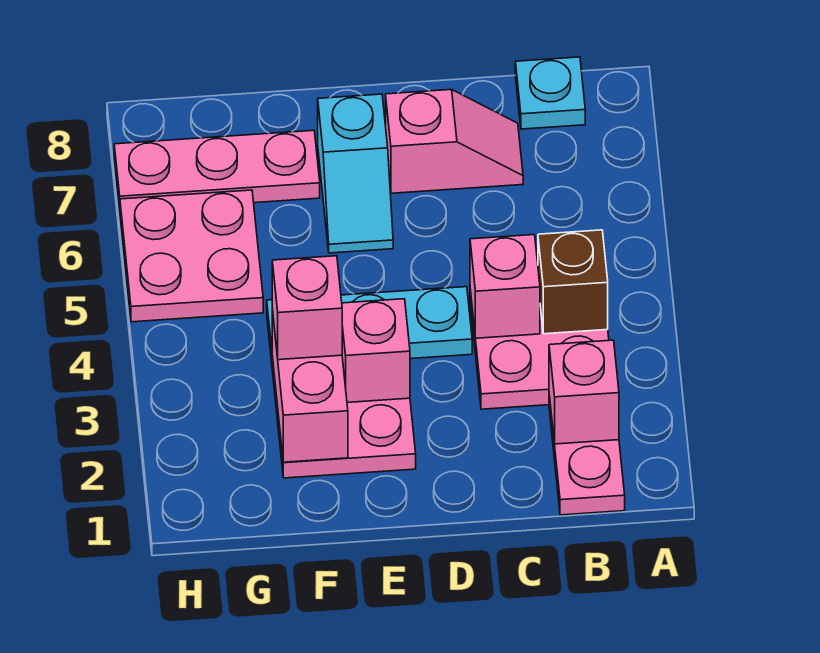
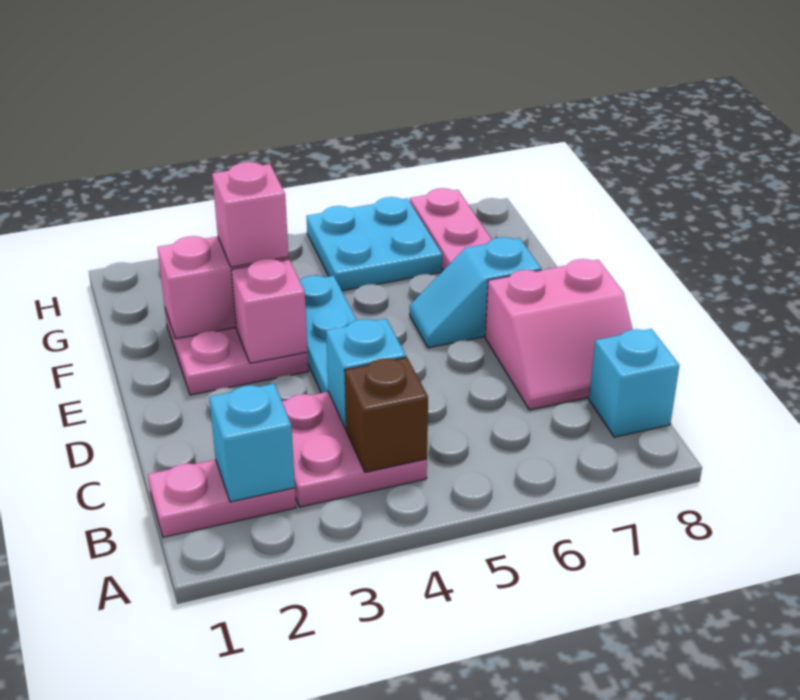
pink 1x1 brick [549,340,619,444] -> cyan 1x1 brick [209,384,295,502]
cyan 1x1 plate [515,57,585,129] -> cyan 1x1 brick [589,329,679,437]
pink 1x1 brick [470,235,540,338] -> cyan 1x1 brick [326,319,406,429]
pink 1x2 slope [386,90,523,193] -> pink 2x2 slope [485,259,633,410]
pink 2x2 plate [120,190,263,322] -> cyan 2x2 plate [306,197,442,291]

